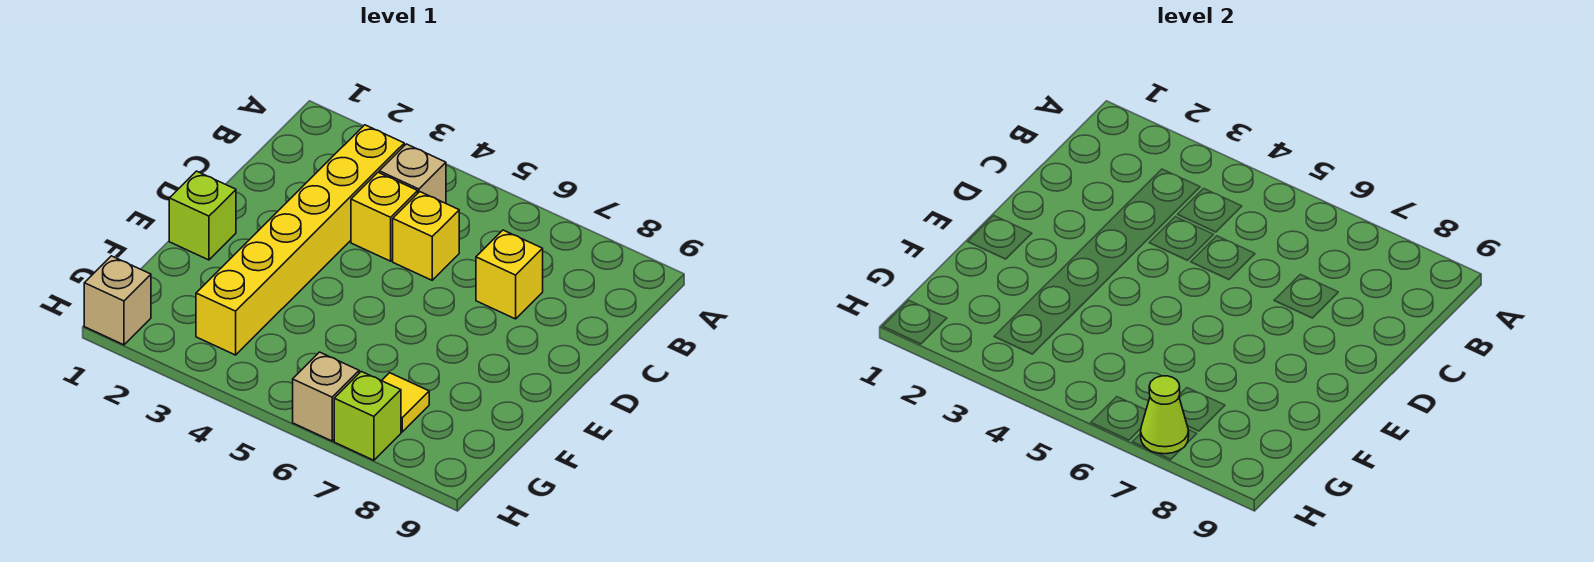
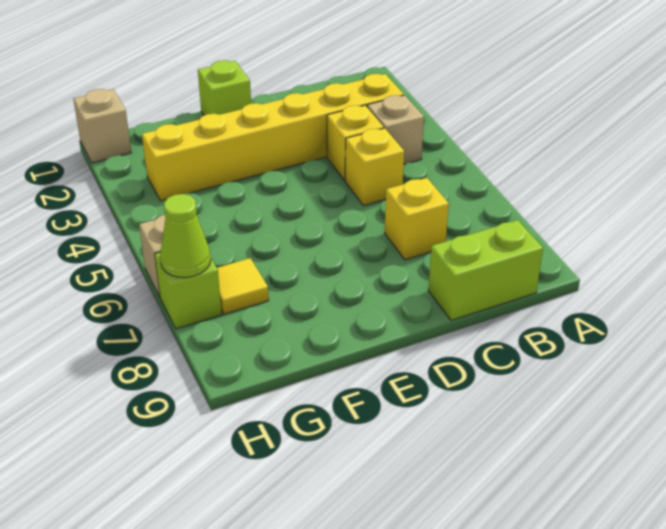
none -> lime 1x2 brick [428,220,543,320]

